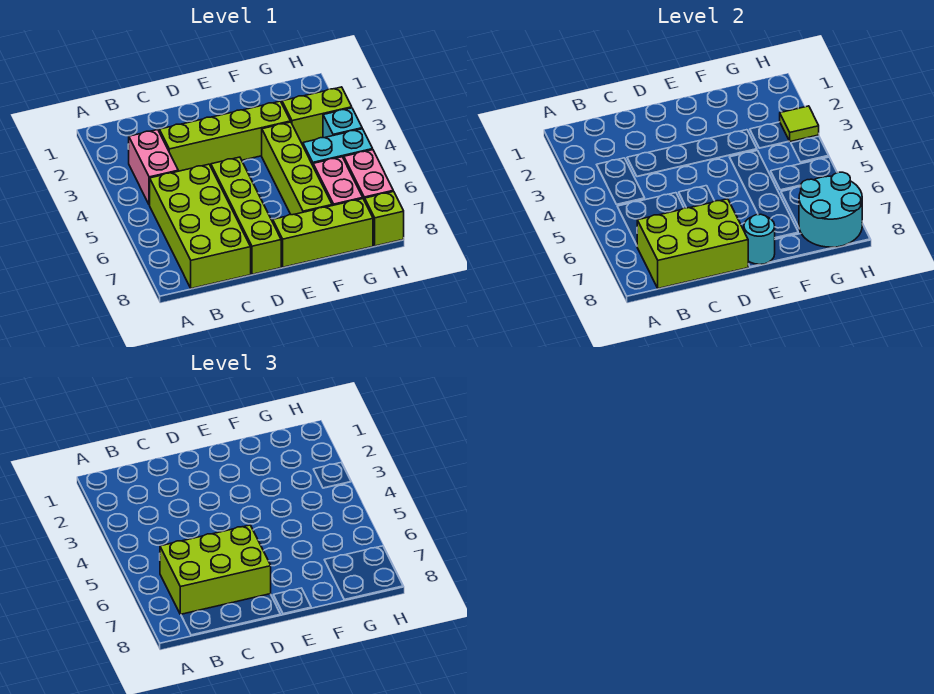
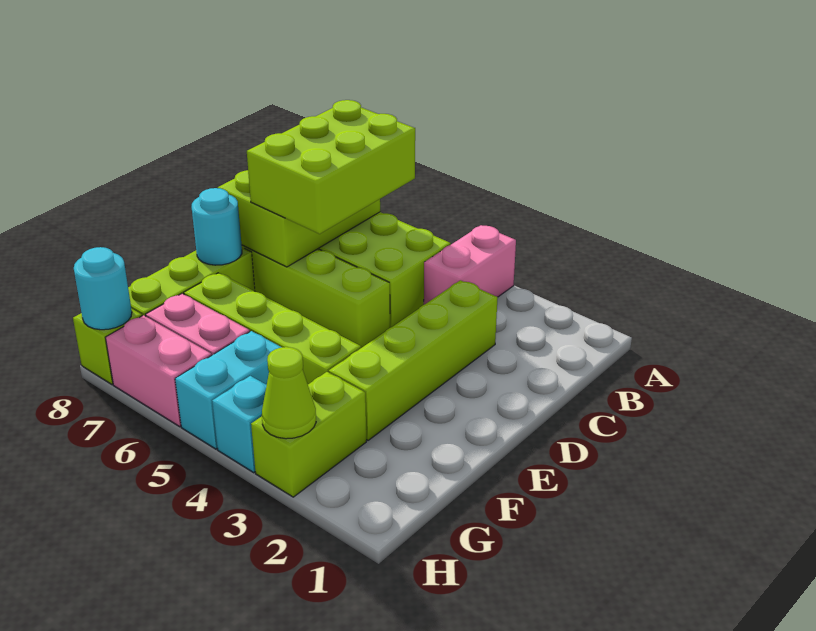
pink 1x2 brick [128,130,178,205] -> pink 1x2 brick turned to [424,225,516,305]
cyan 2x2 round brick [799,172,862,247] -> cyan 1x1 round brick [74,247,132,330]
lime 1x1 tile [780,106,819,142] -> lime 1x1 cone [262,347,316,439]

